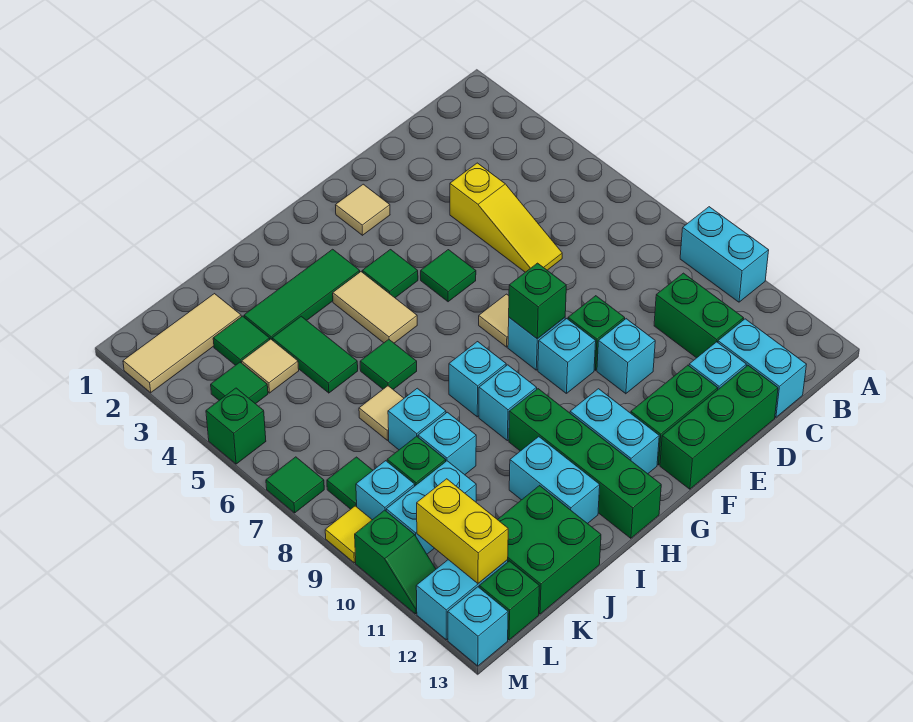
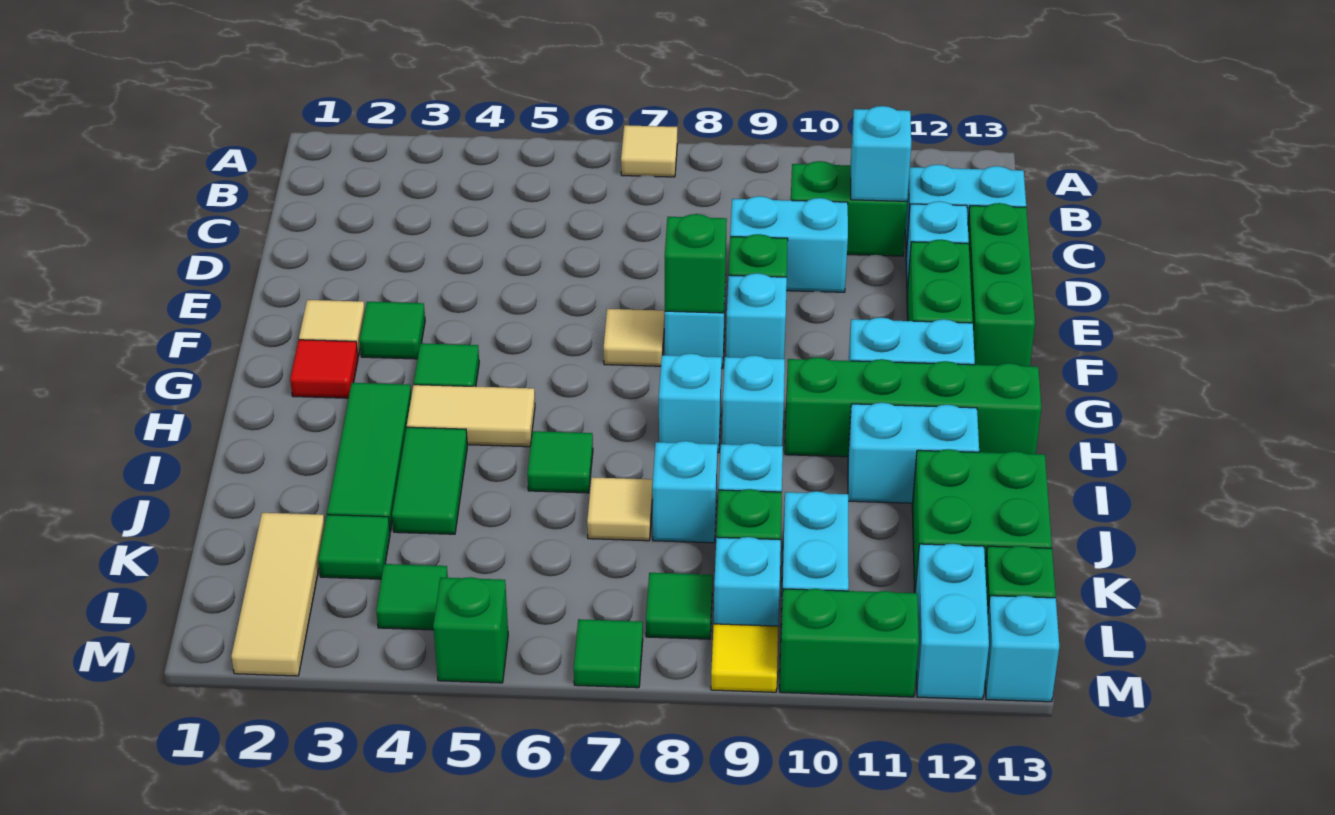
cyan 1x2 brick [680,207,769,302] -> cyan 1x2 brick moved to [730,196,848,292]
yellow 1x3 slope [450,163,562,272] -> none
cyan 1x1 brick [597,319,655,394] -> cyan 1x1 brick moved to [851,106,911,201]
green 1x1 tile [421,250,476,302] -> green 1x1 tile moved to [360,302,425,359]
none -> red 1x1 tile [290,340,358,398]
green 1x2 tile [272,316,358,393] -> green 1x2 tile turned to [392,427,467,534]
tan 1x1 tile [242,339,299,393] -> tan 1x1 tile moved to [621,125,677,177]
yellow 1x2 brick [417,479,508,583] -> none
green 1x2 slope [355,510,436,614] -> green 1x2 brick [780,589,919,697]

